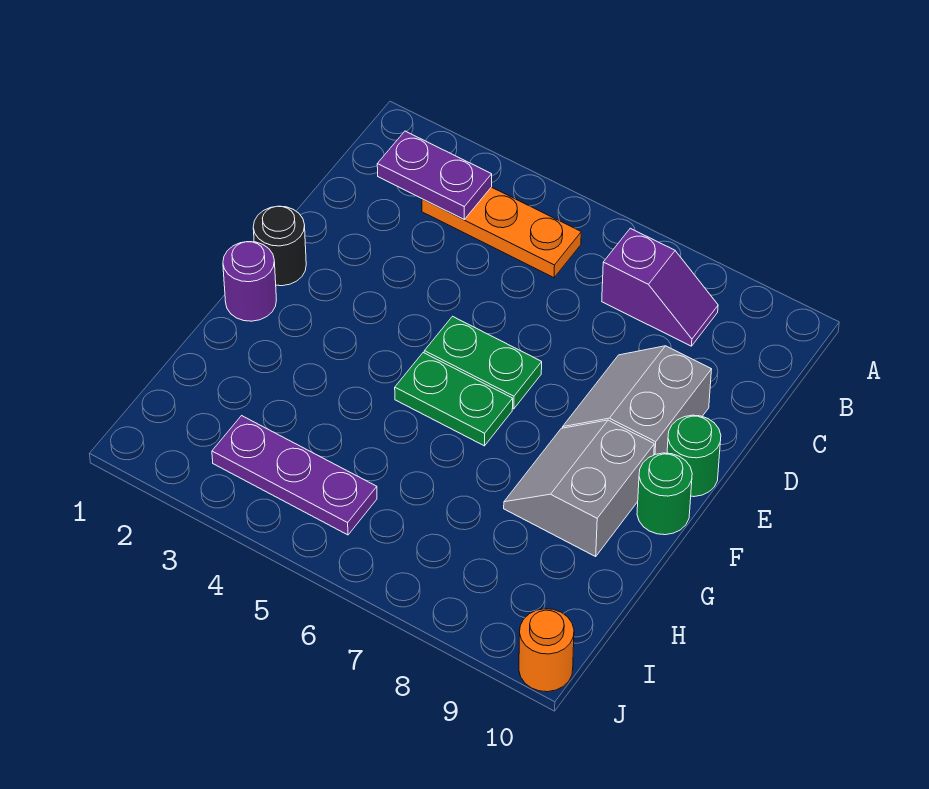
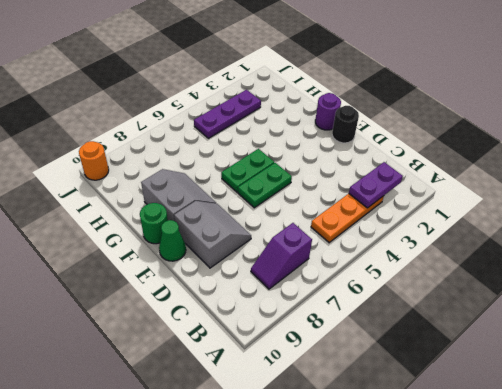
green 1x1 round brick [667,415,721,497] -> green 1x1 cone [159,220,186,261]

